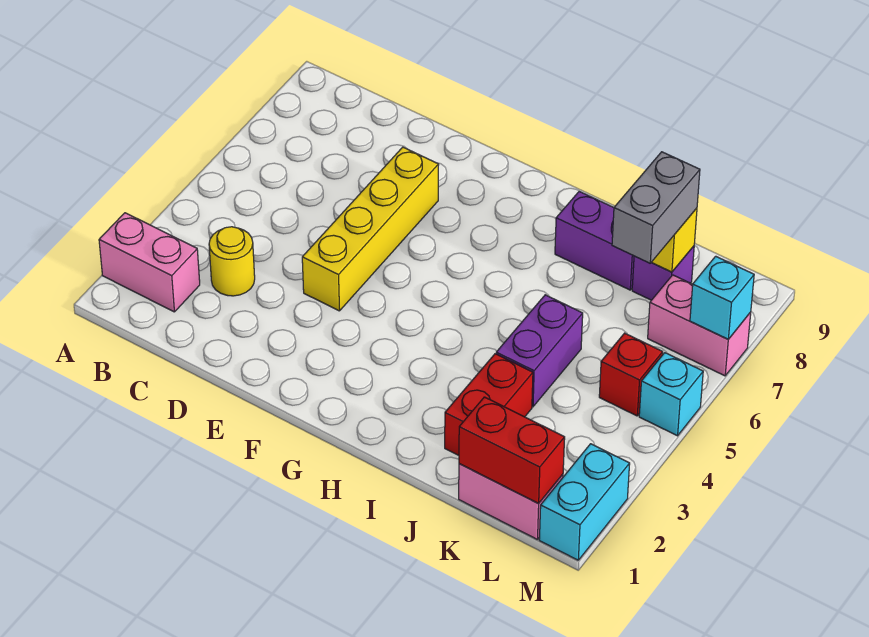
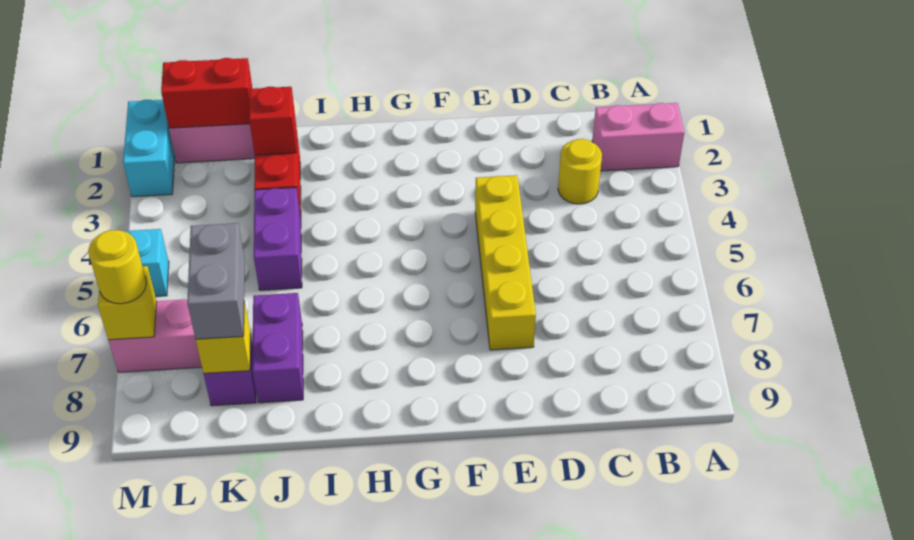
purple 1x2 brick [555,191,634,290] -> purple 1x2 brick turned to [252,293,303,403]
red 1x1 brick [599,333,663,416] -> red 1x1 brick moved to [249,87,296,155]
cyan 1x1 brick [690,256,754,339] -> yellow 1x1 brick [98,266,156,340]
none -> yellow 1x1 round brick [88,230,146,304]

